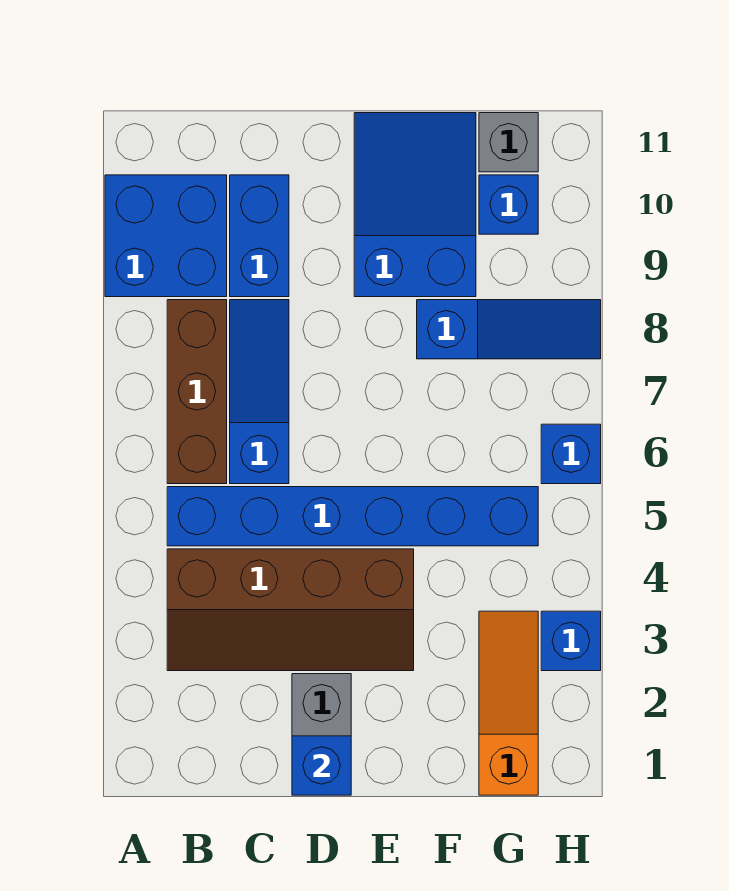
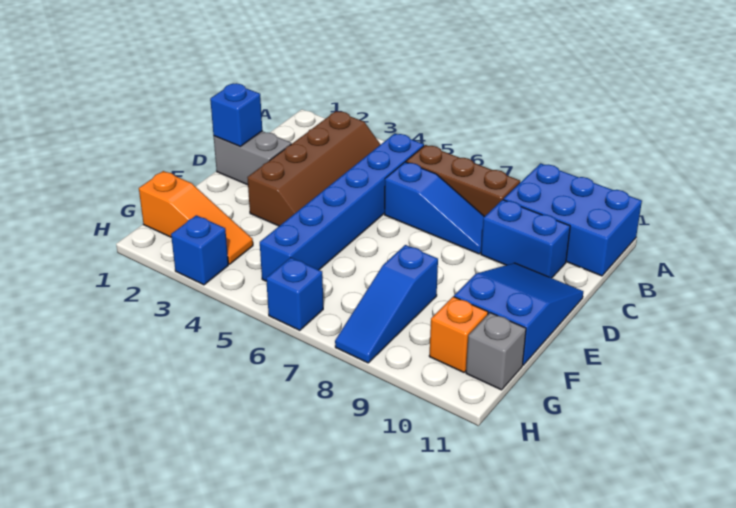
blue 2x2 brick [105,175,227,297] -> blue 2x3 brick [503,163,642,276]
brown 2x4 slope [167,549,414,671] -> brown 2x4 slope turned to [247,111,381,226]
blue 2x3 slope [354,113,476,297] -> blue 2x3 slope turned to [454,263,583,365]
blue 1x1 brick [479,175,538,234] -> orange 1x1 brick [429,297,488,372]

